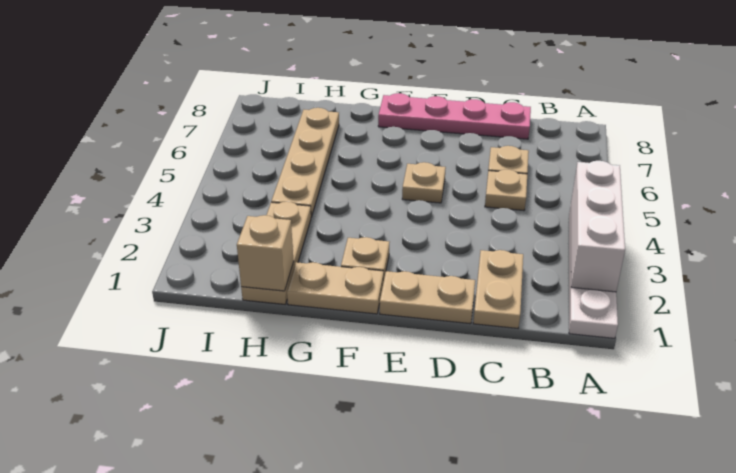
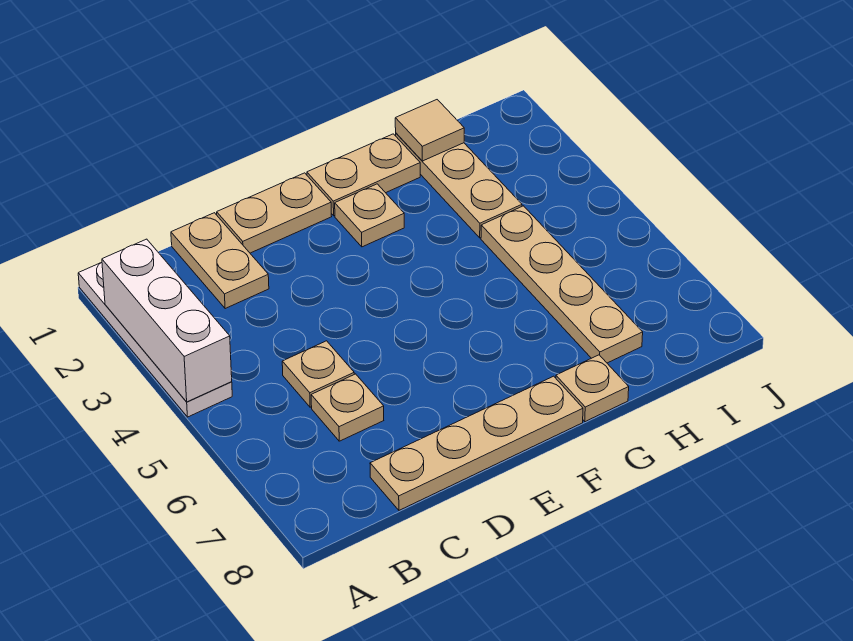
pink 1x4 plate [378,93,531,139] -> tan 1x4 plate [370,376,583,510]
tan 1x1 plate [402,162,446,203] -> tan 1x1 plate moved to [556,355,629,422]
tan 1x1 brick [237,215,294,291] -> tan 1x1 tile [395,100,464,161]

